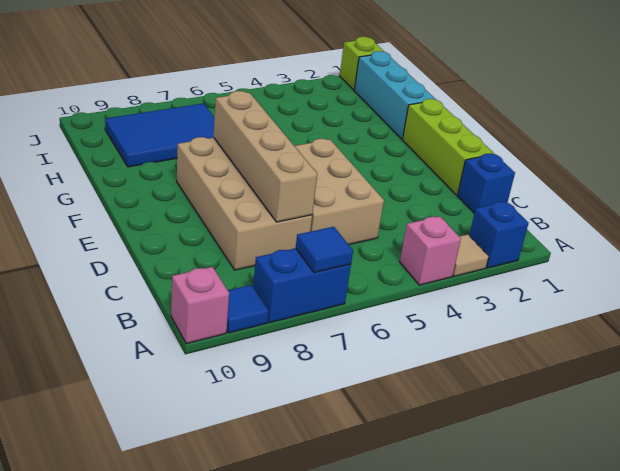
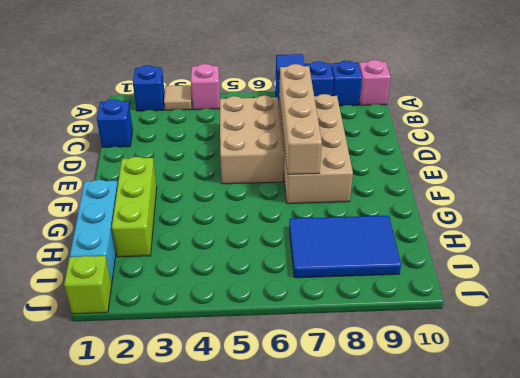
blue 1x1 tile [227,285,268,333] -> blue 1x1 brick [331,61,362,106]
lime 1x3 brick [403,99,494,195] -> lime 1x3 brick moved to [112,157,157,257]

